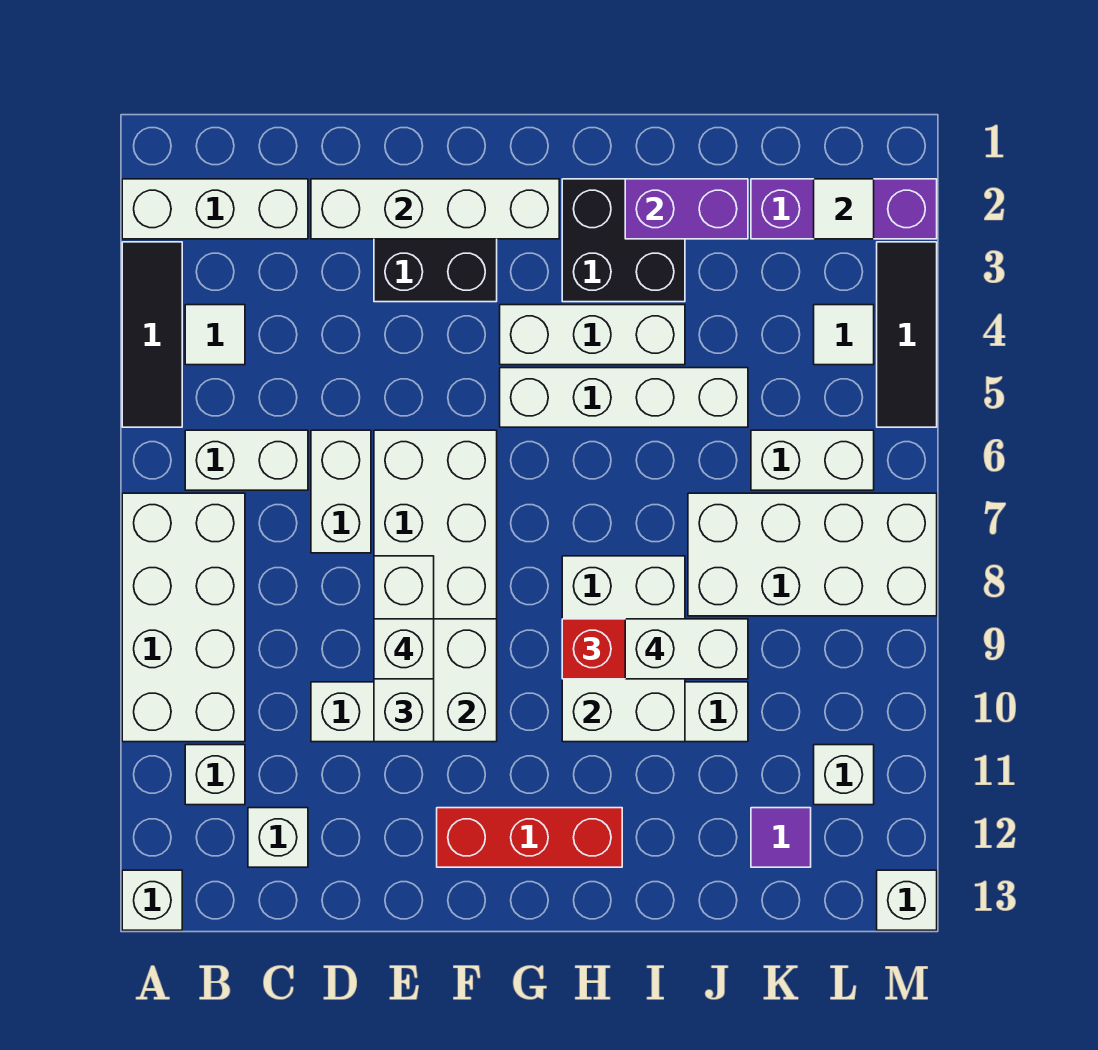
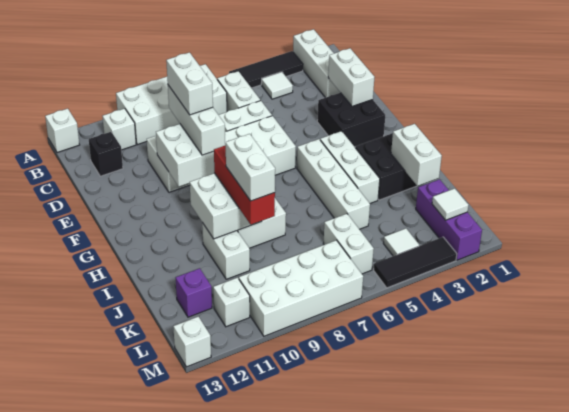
white 1x1 brick [248,808,308,867] -> black 1x1 brick [89,132,123,176]
white 1x4 brick [311,179,559,239] -> white 1x2 brick [328,48,374,106]
white 1x3 brick [374,556,434,742] -> white 1x3 brick turned to [168,85,225,155]
white 1x1 brick [374,619,434,679] -> white 1x2 brick [166,52,213,115]
red 1x3 brick [437,808,622,867] -> none
purple 1x2 brick [625,179,748,239] -> white 1x2 brick [391,124,442,186]
white 2x4 brick [688,493,937,616] -> white 2x4 brick turned to [239,240,363,336]
purple 1x1 tile [751,808,811,867] -> purple 1x1 brick [176,268,212,317]

